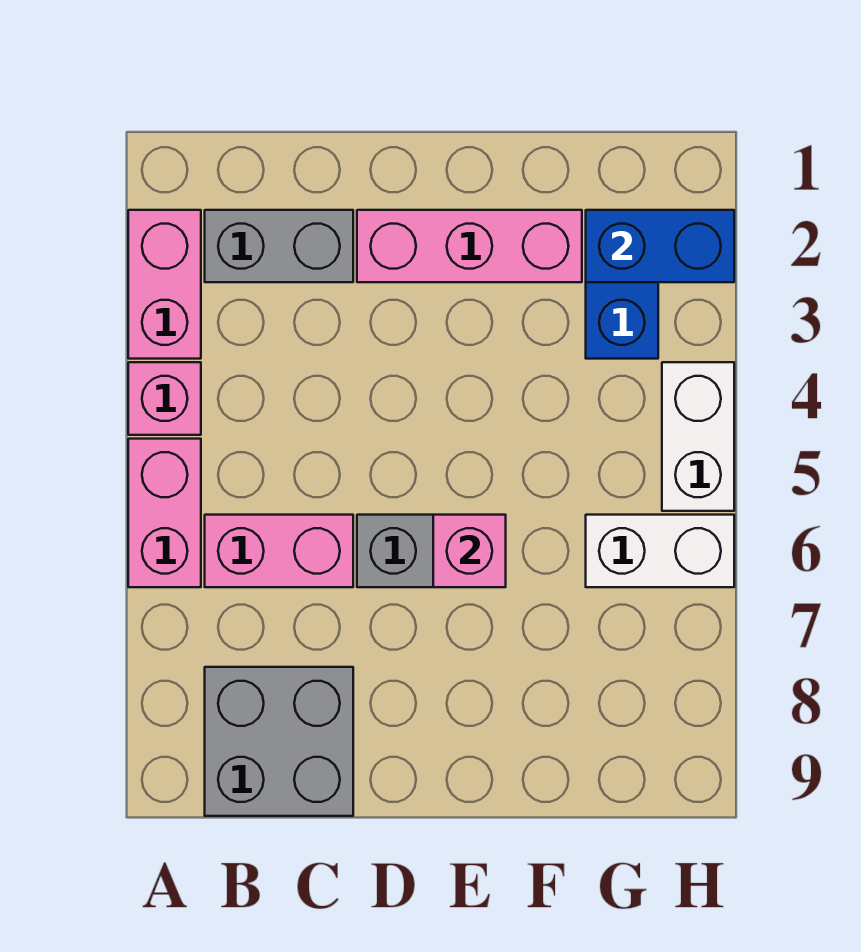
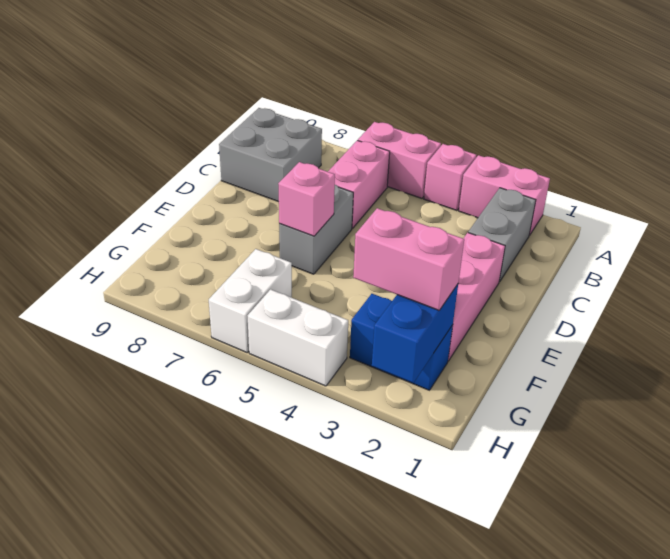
none -> pink 1x2 brick [353,208,464,310]

